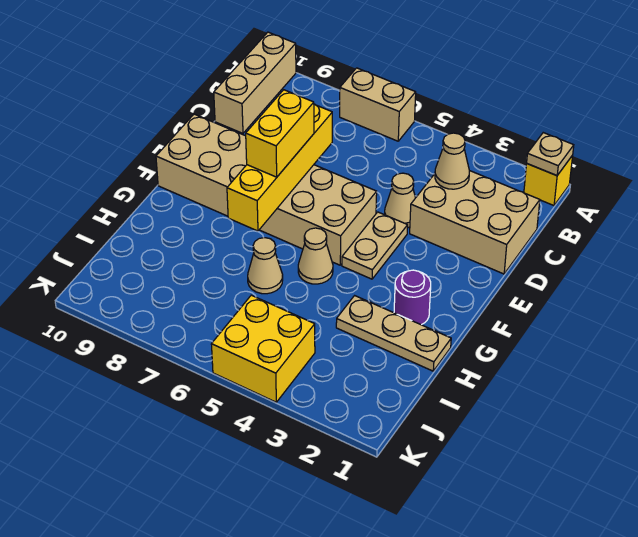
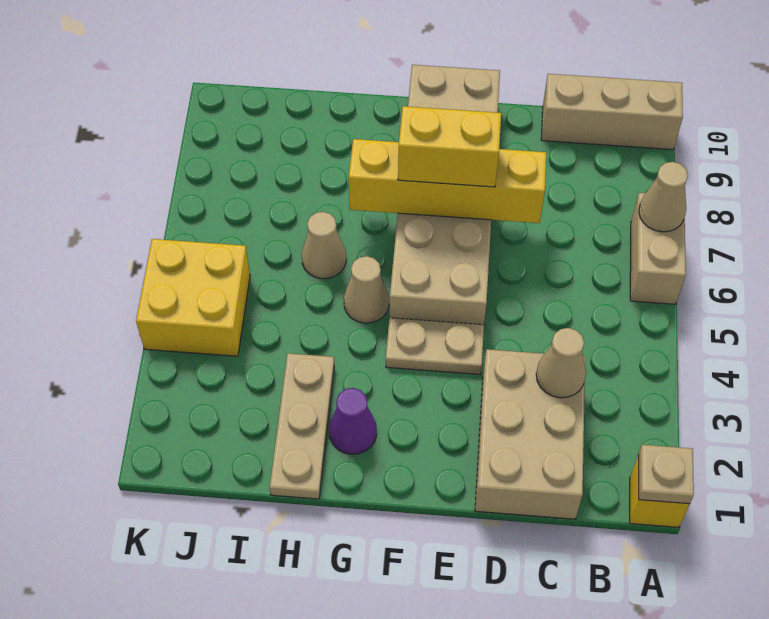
tan 1x1 cone [385,173,415,228] -> tan 1x1 cone moved to [639,162,688,232]
purple 1x1 round brick [394,270,431,325] -> purple 1x1 cone [329,388,377,454]

